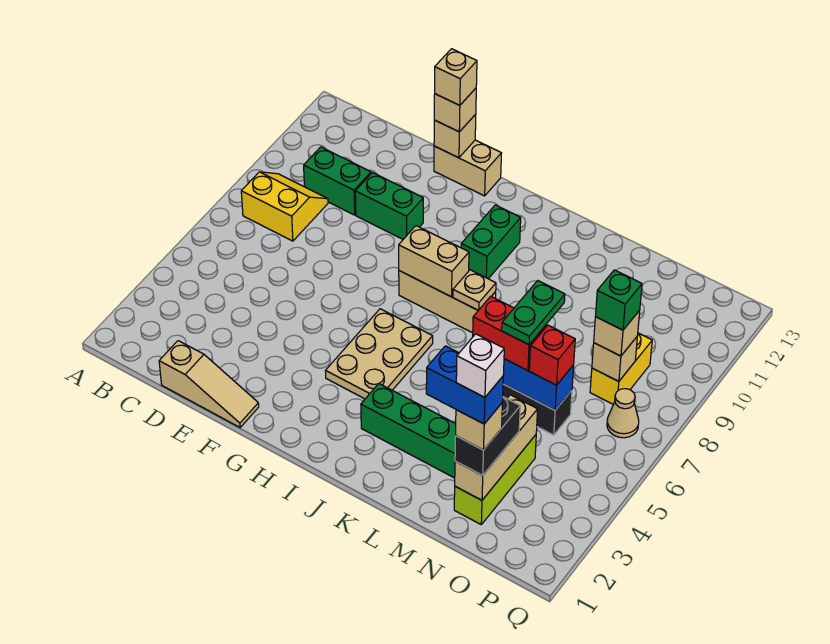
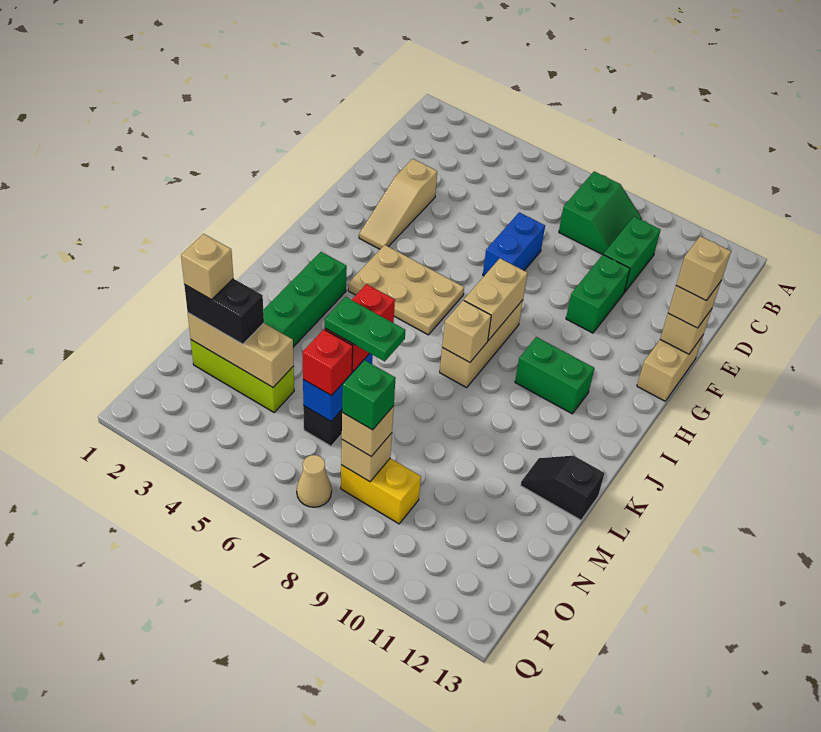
yellow 2x2 slope [241,172,328,241] -> green 2x2 slope [559,171,642,255]
tan 1x3 slope [159,341,259,427] -> tan 1x3 slope moved to [359,159,437,249]
tan 1x1 plate [453,270,496,310] -> tan 1x1 brick [442,300,491,362]
none -> black 1x2 slope [521,456,604,520]
blue 1x2 brick [426,346,503,424] -> blue 1x2 brick moved to [483,212,545,276]
white 1x1 brick [456,334,504,397] -> none

